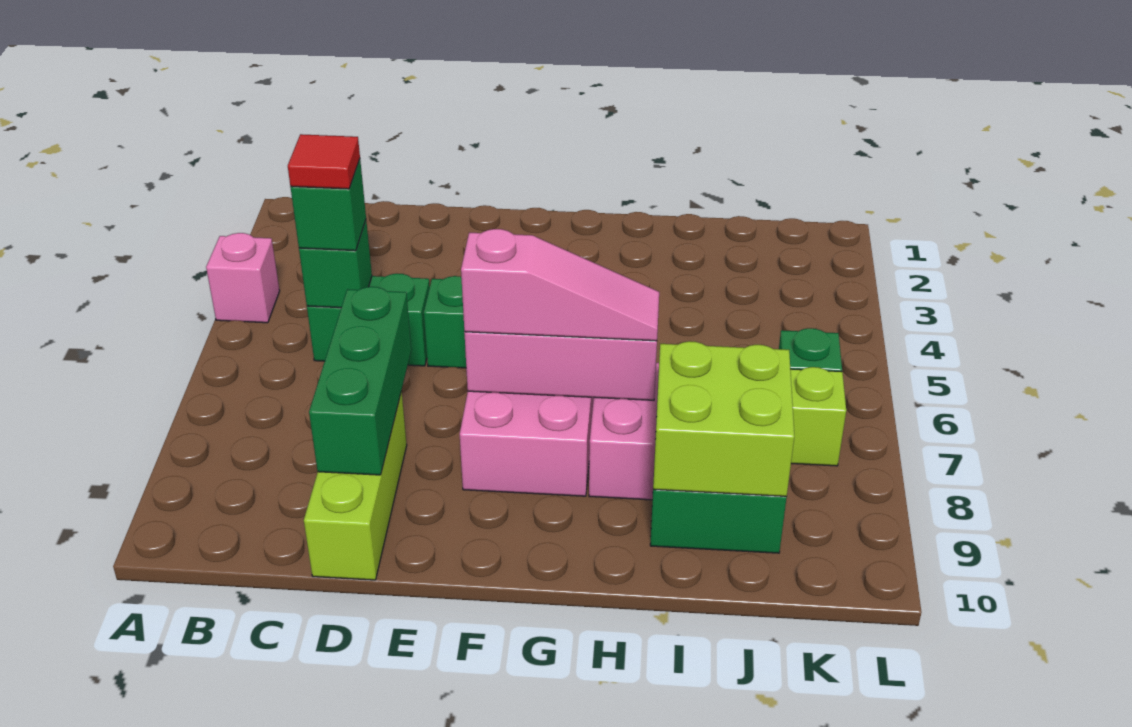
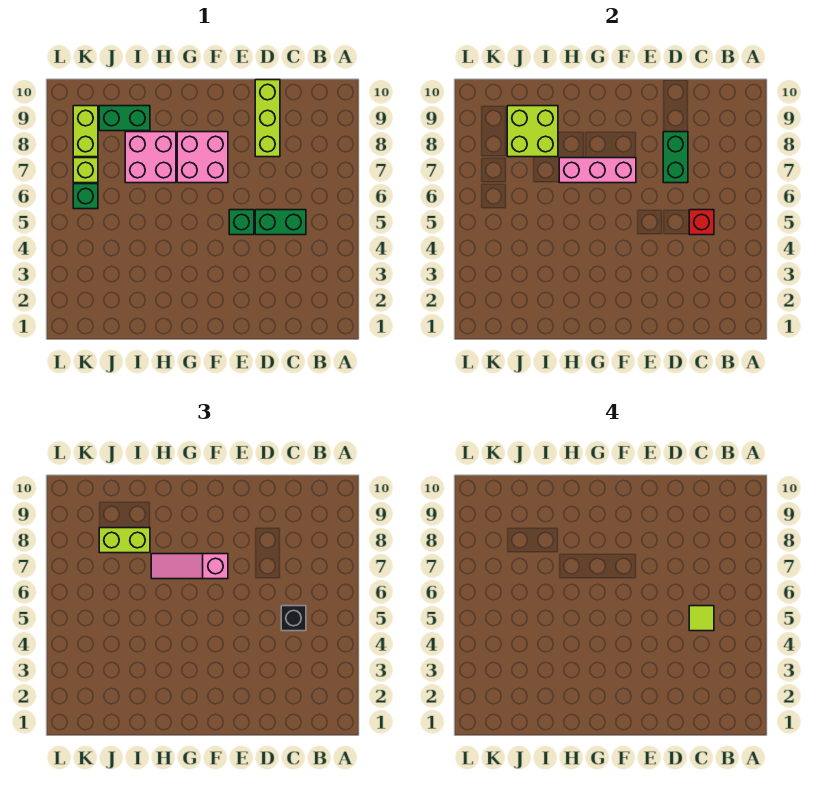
pink 1x1 brick [206,233,280,323] -> none
green 1x1 brick [299,221,372,308] -> red 1x1 brick [689,210,714,235]
green 1x1 brick [290,159,366,251] -> black 1x1 brick [281,606,306,631]
red 1x1 tile [288,134,360,189] -> lime 1x1 tile [689,606,714,631]
green 1x3 brick [309,287,411,475] -> green 1x2 brick [663,132,688,183]
none -> lime 1x2 brick [99,528,150,553]
none -> lime 1x2 brick [73,106,98,157]

